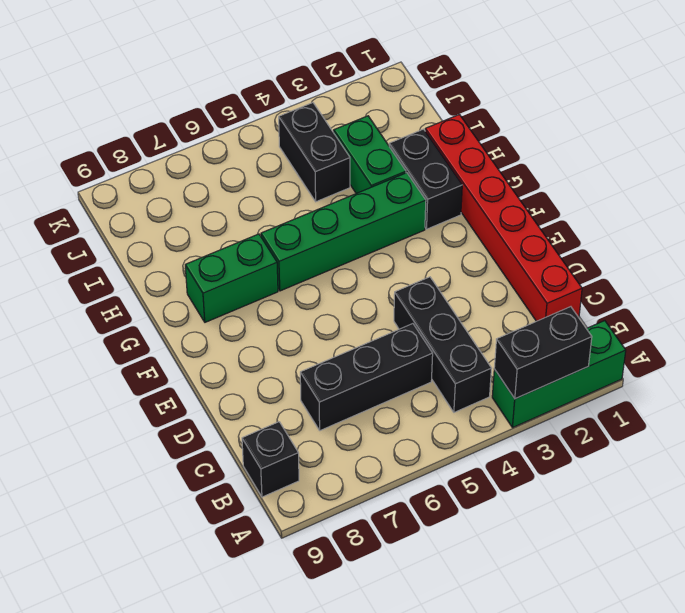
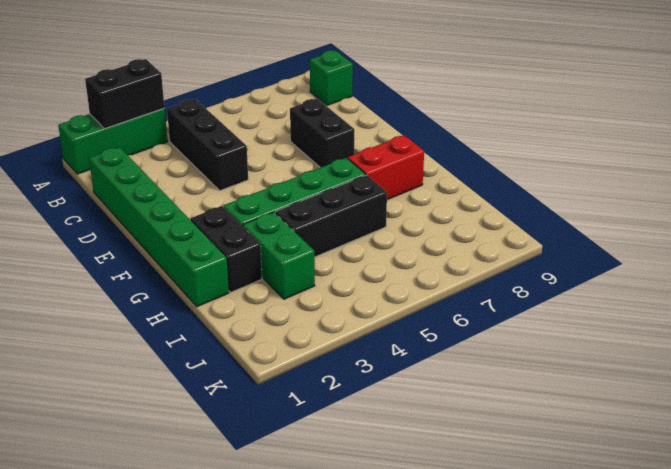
black 1x1 brick [242,422,299,497] -> green 1x1 brick [310,50,353,105]
red 1x6 brick [425,114,582,321] -> green 1x6 brick [89,147,229,307]
black 1x3 brick [300,324,433,431] -> black 1x3 brick moved to [275,175,387,257]
green 1x2 brick [185,234,278,322] -> red 1x2 brick [348,135,424,200]
black 1x2 brick [279,103,350,202] -> black 1x2 brick moved to [290,99,354,168]

